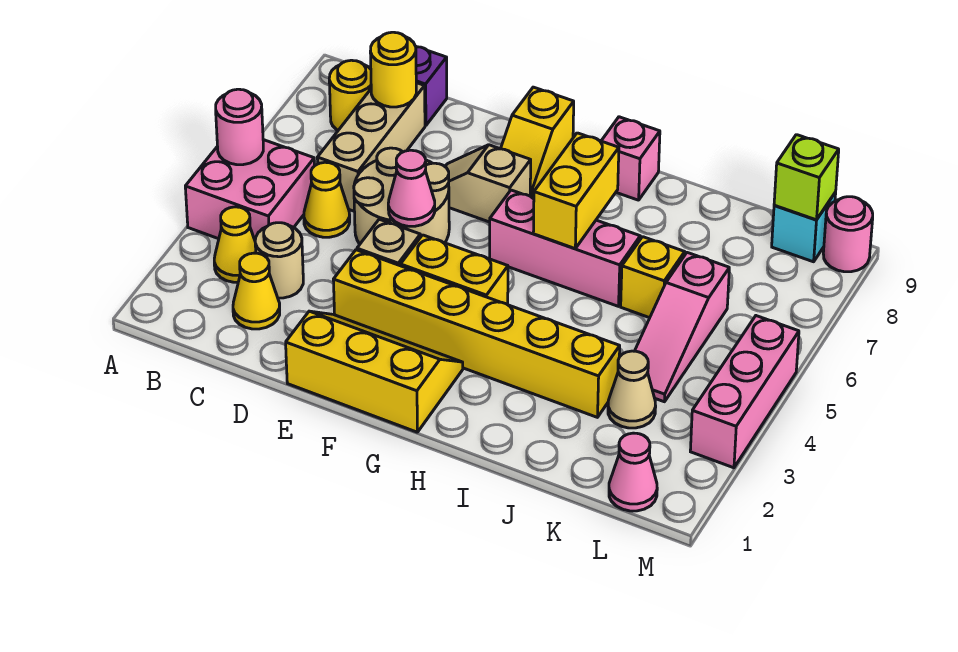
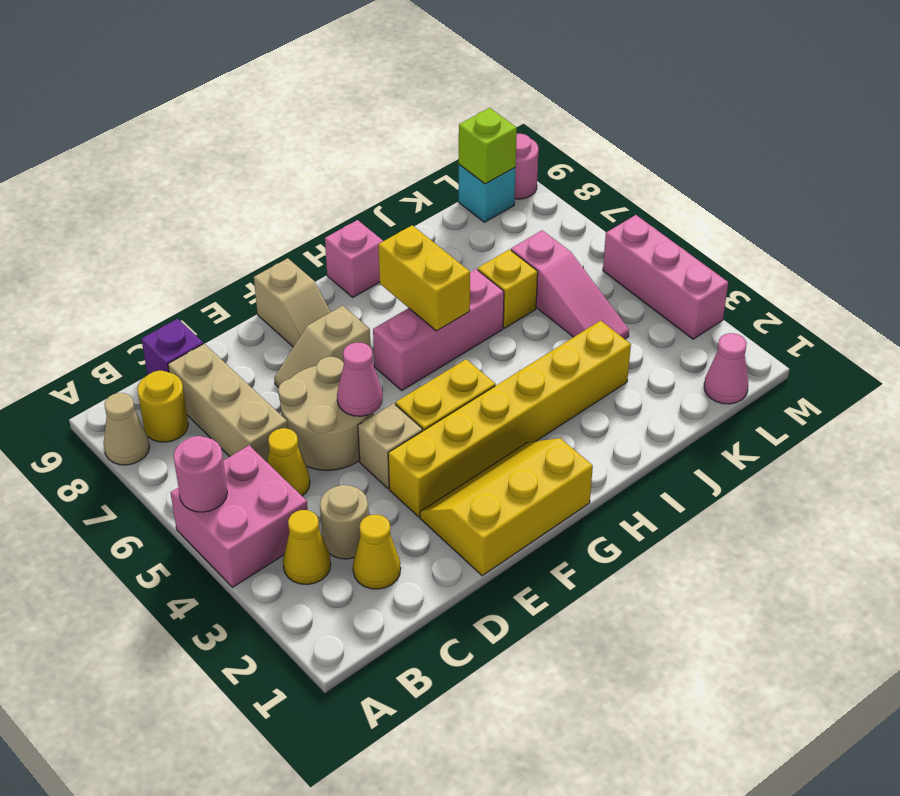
yellow 1x1 round brick [370,32,416,107] -> none
yellow 1x2 slope [501,87,574,198] -> tan 1x2 slope [254,258,331,347]
tan 1x1 cone [608,351,656,428] -> tan 1x1 cone moved to [104,393,150,465]

